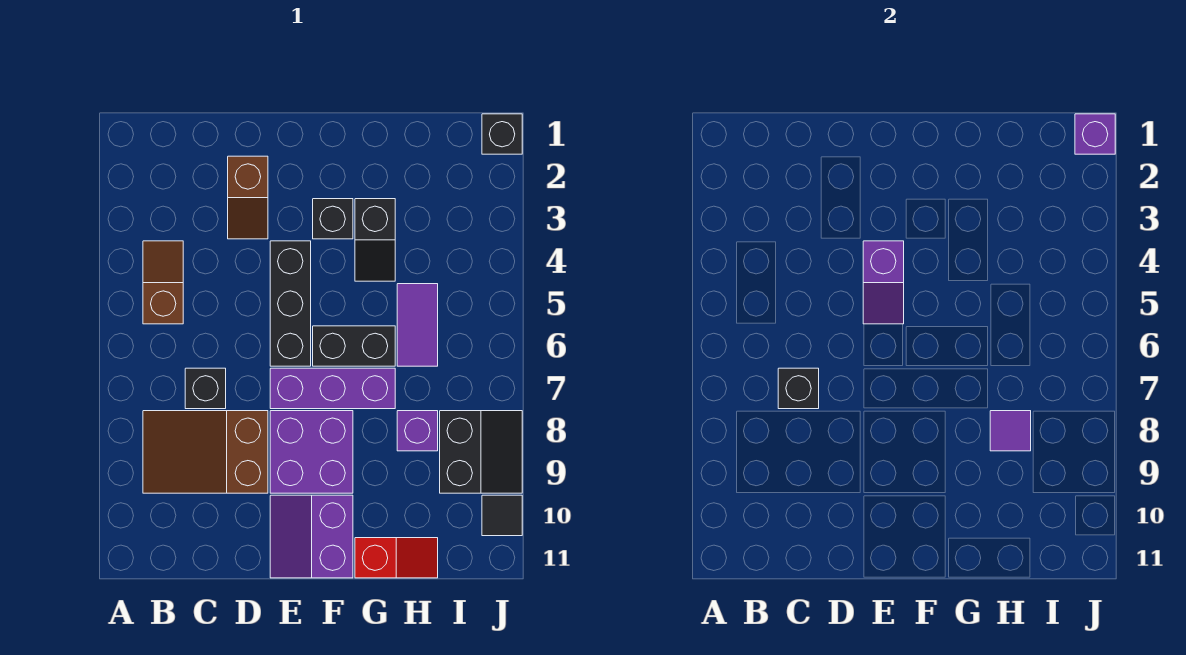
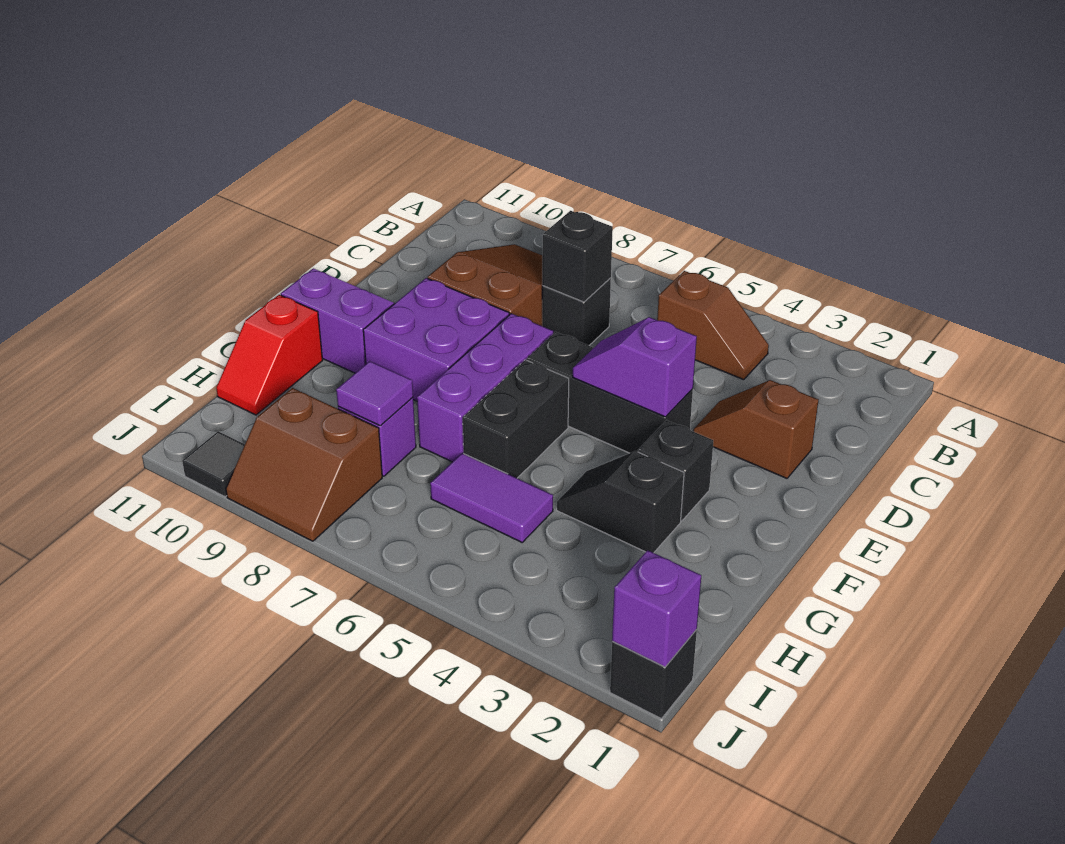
black 2x2 slope [440,411,522,493] -> brown 2x2 slope [226,388,382,541]

